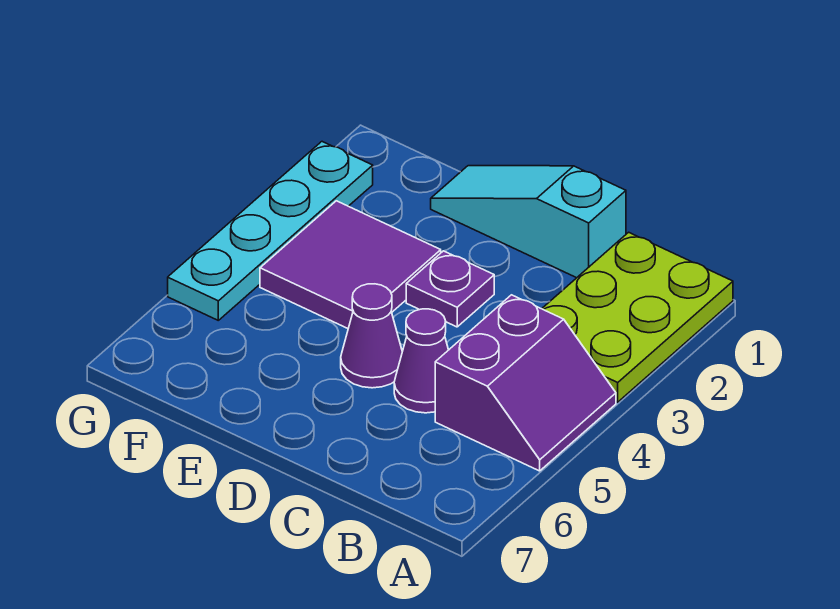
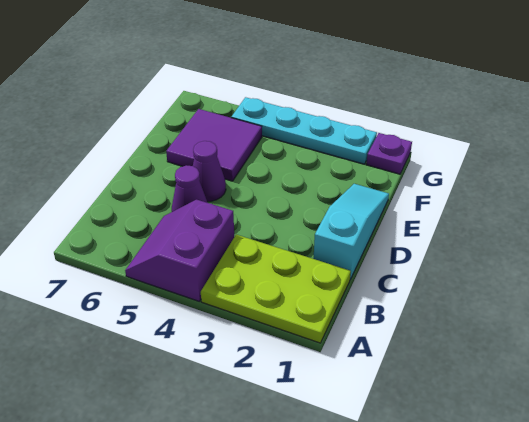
purple 2x2 slope [435,295,616,471] -> purple 2x2 slope turned to [125,200,234,302]
purple 1x1 plate [406,251,494,327] -> purple 1x1 plate moved to [366,133,412,174]
purple 2x2 tile [260,201,441,328] -> purple 2x2 tile moved to [166,109,262,181]

